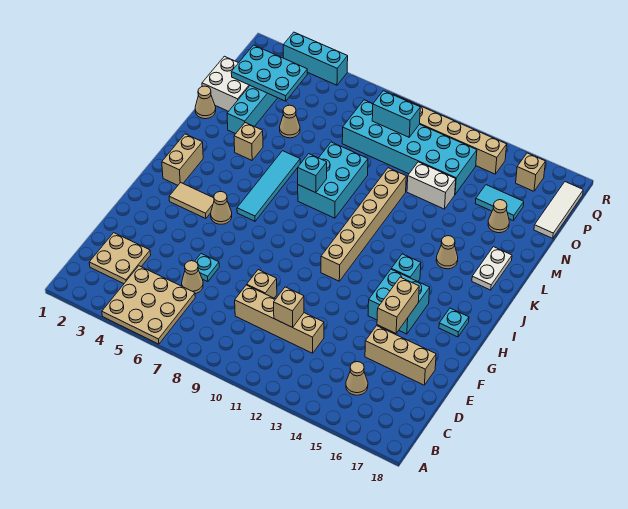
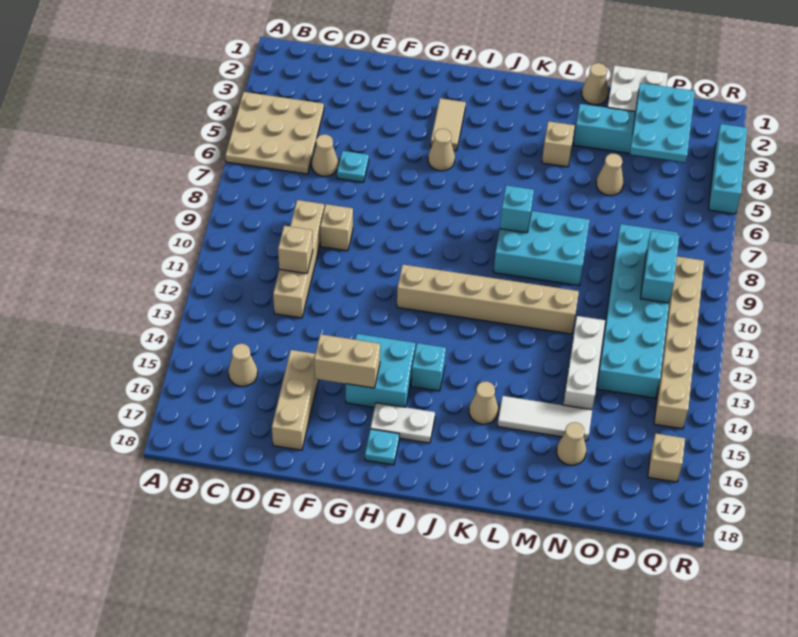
tan 2x2 plate [89,233,151,284] -> none
tan 1x2 brick [162,134,203,185] -> none
cyan 1x4 tile [237,151,300,221] -> none
white 1x2 plate [472,247,512,290] -> white 1x2 plate moved to [371,403,435,443]
white 1x2 brick [407,162,456,209] -> white 1x3 brick [563,316,605,410]
cyan 1x2 tile [475,185,524,220] -> none
white 1x3 tile [534,182,583,238] -> white 1x3 tile moved to [497,396,592,441]

